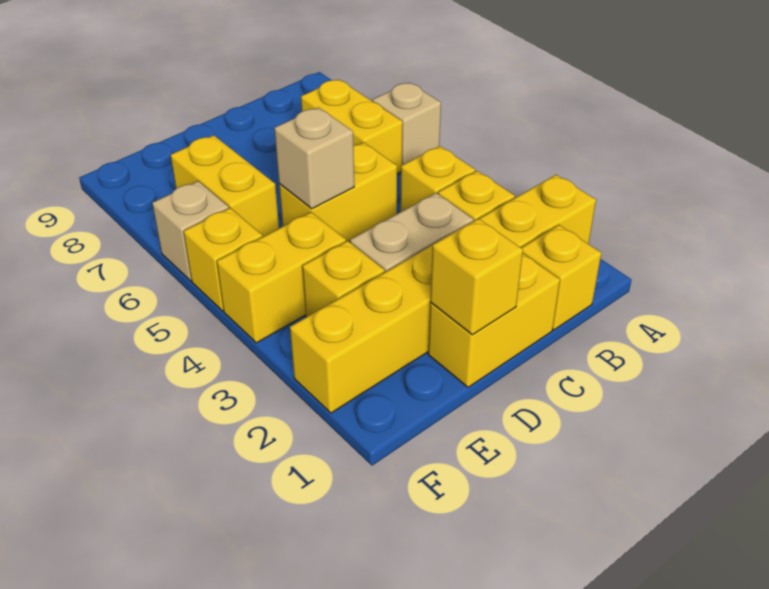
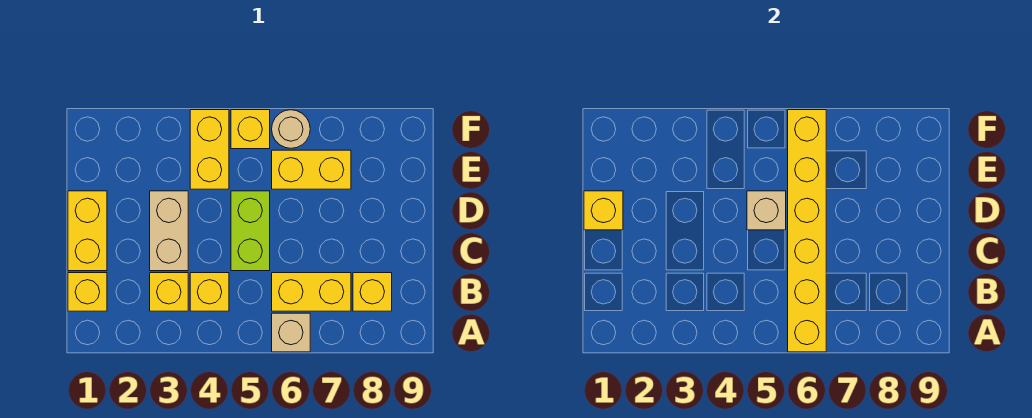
yellow 1x6 brick [290,175,596,413] -> yellow 1x6 brick moved to [788,110,826,352]
yellow 1x2 brick [279,142,397,242] -> lime 1x2 brick [231,191,270,271]
yellow 1x1 brick [302,241,385,317] -> yellow 1x1 brick moved to [353,273,392,311]
tan 1x1 brick [152,181,229,281] -> tan 1x1 round brick [272,110,310,148]

